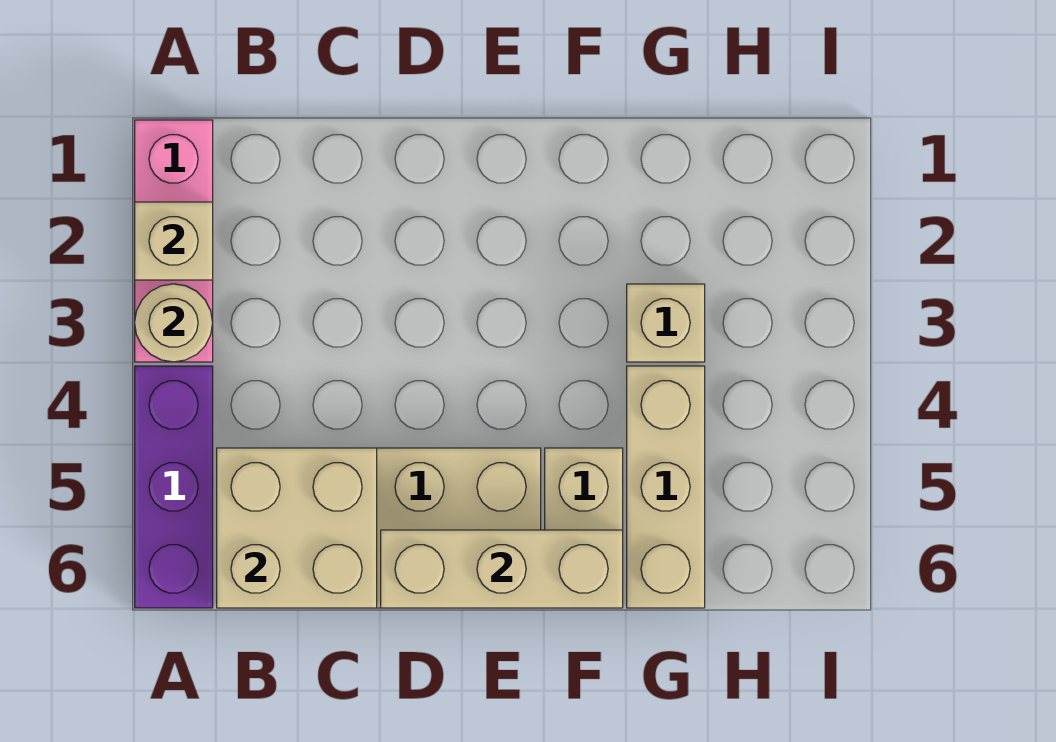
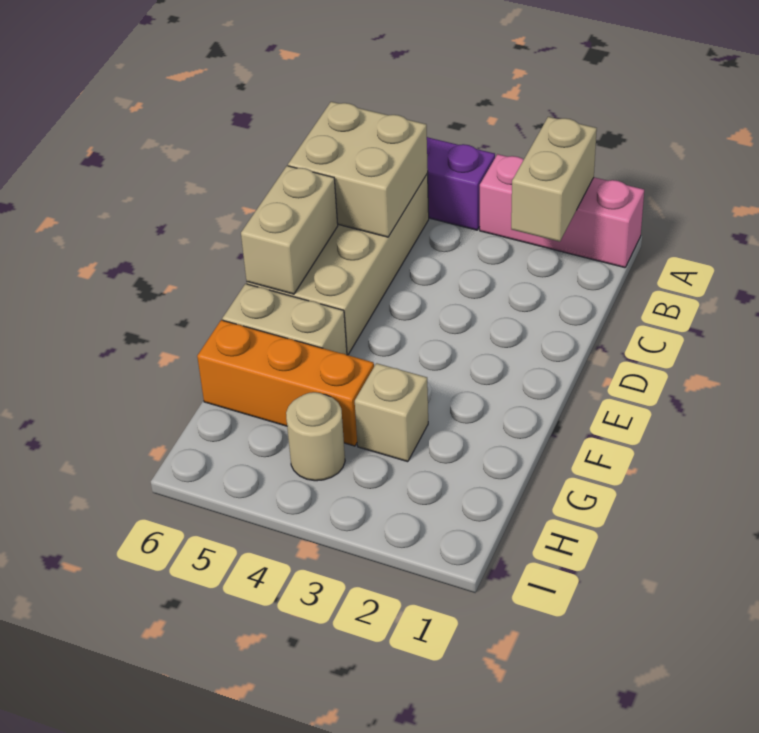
tan 1x1 brick [135,202,213,280] -> tan 1x2 brick [511,117,597,242]
tan 1x1 round brick [135,284,213,362] -> tan 1x1 round brick moved to [286,392,345,481]
tan 1x3 brick [381,530,623,608] -> tan 1x2 brick [241,166,338,294]
tan 1x3 brick [627,366,705,608] -> orange 1x3 brick [197,320,374,446]

